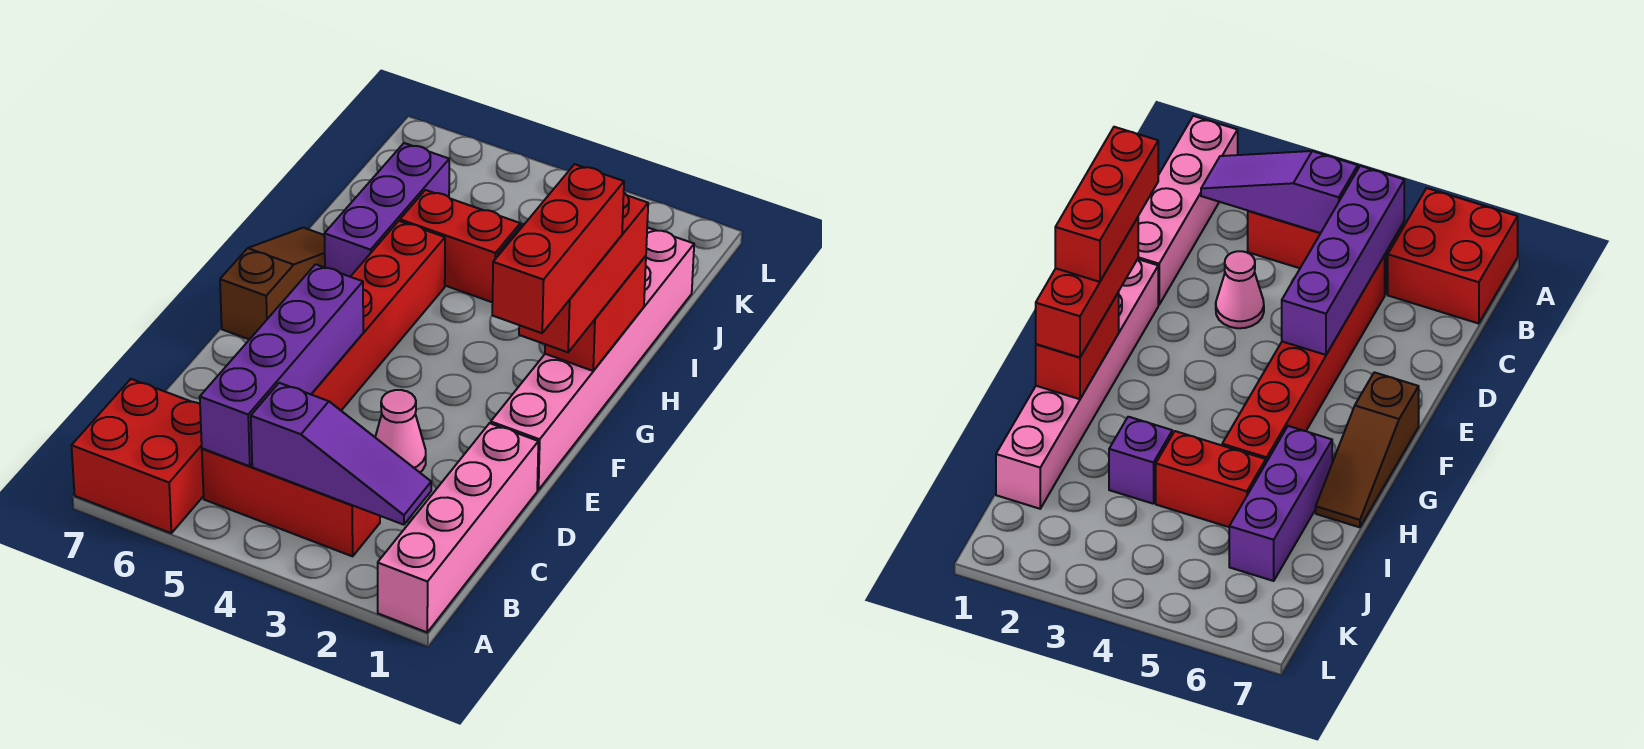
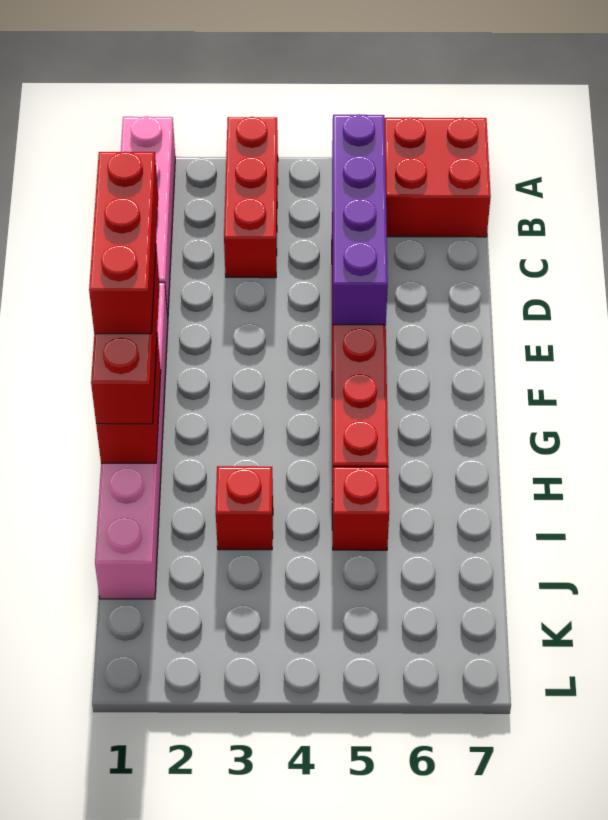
purple 1x3 slope [251,383,431,525] -> none
red 1x3 brick [202,448,380,556] -> red 1x3 brick turned to [224,117,278,278]
pink 1x1 cone [375,390,426,472] -> none
brown 1x3 slope [220,228,325,340] -> none
purple 1x3 brick [324,143,449,277] -> none
purple 1x1 brick [1109,417,1172,504] -> red 1x1 brick [216,466,273,550]
red 1x2 brick [400,190,520,302] -> red 1x1 brick [332,467,389,550]

